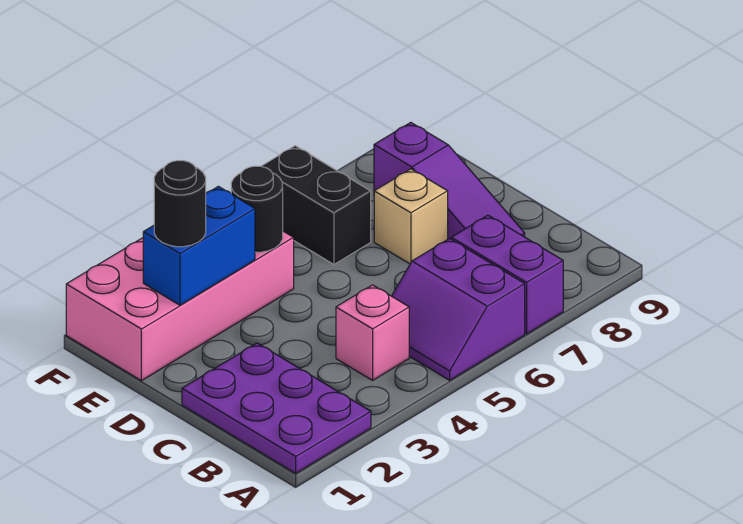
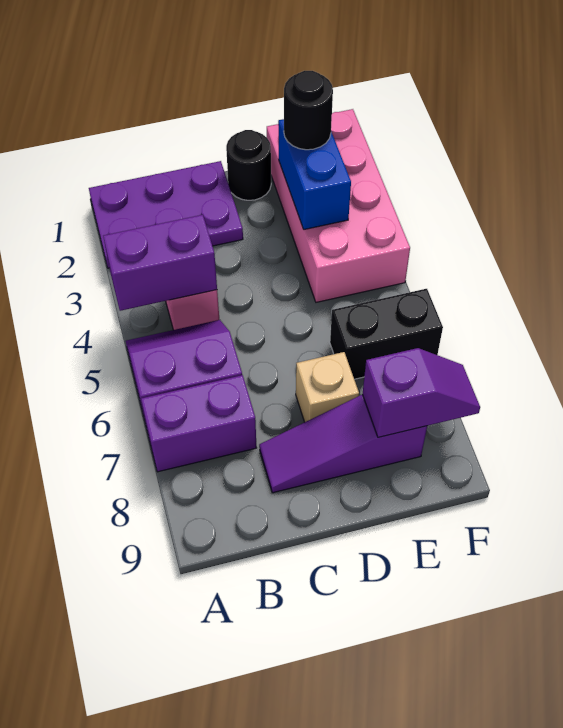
none -> purple 1x2 brick [103,215,217,311]
black 1x1 round brick [231,166,283,252] -> black 1x1 round brick moved to [226,130,271,200]
none -> purple 1x2 slope [362,348,480,437]

